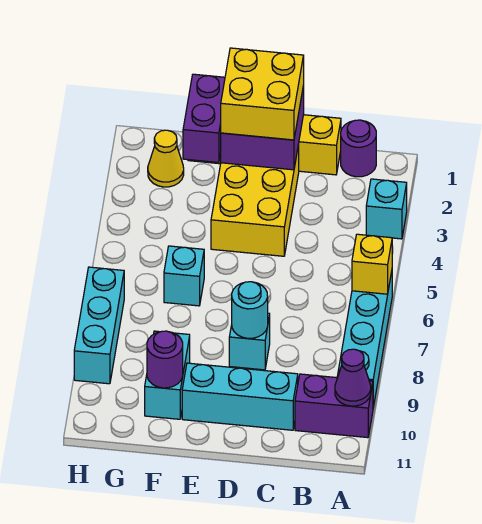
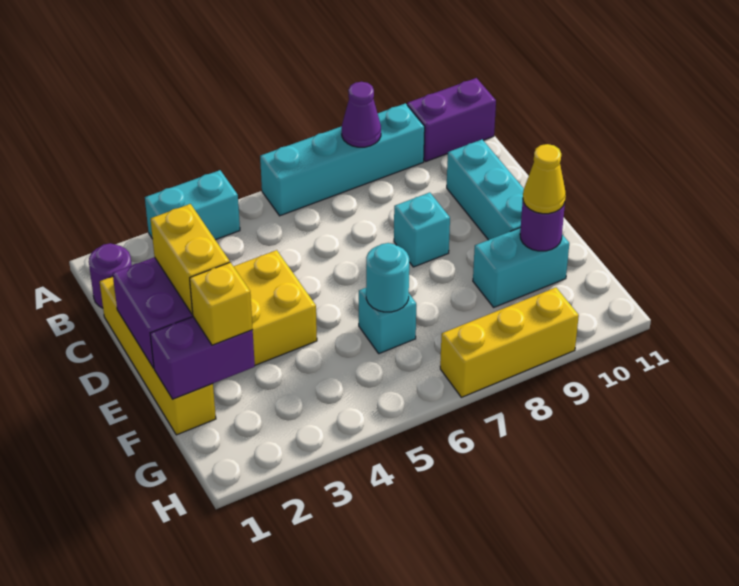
cyan 1x1 brick [366,179,407,239] -> cyan 1x2 brick [145,170,240,240]
yellow 1x1 brick [352,234,392,294] -> yellow 1x1 brick moved to [190,262,253,345]
purple 1x2 brick [295,374,373,438] -> purple 1x2 brick turned to [407,78,496,162]
purple 1x1 cone [335,349,371,406] -> purple 1x1 cone moved to [342,82,381,147]
yellow 2x2 brick [221,48,304,140] -> yellow 1x2 brick [151,204,230,314]
cyan 1x1 round brick [232,282,268,338] -> cyan 1x1 round brick moved to [366,243,409,312]
yellow 1x1 cone [148,130,184,187] -> yellow 1x1 cone moved to [523,144,566,214]
cyan 1x3 brick [74,267,124,384] -> yellow 1x3 brick [440,288,579,397]

